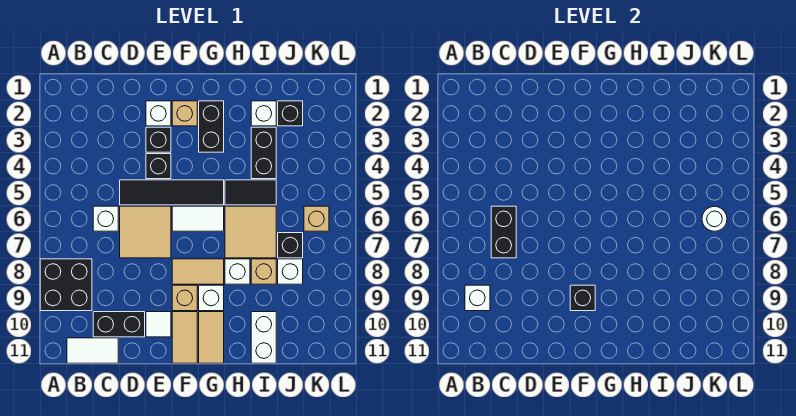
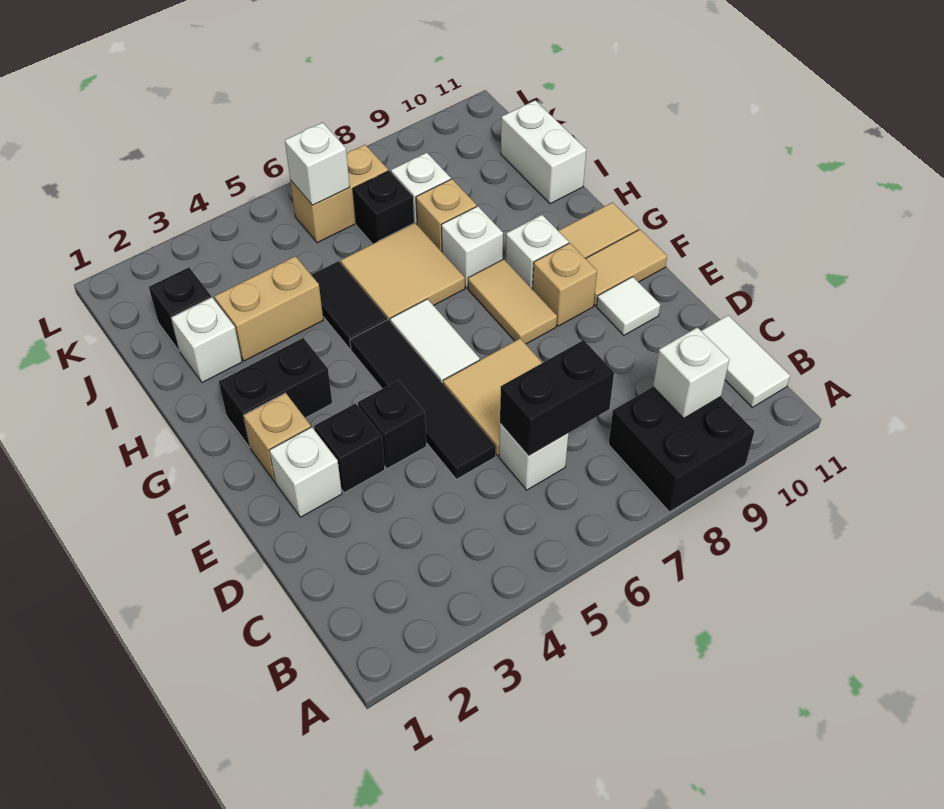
black 1x2 brick [93,312,145,337] -> none
black 1x1 brick [570,285,595,311] -> none
black 1x2 brick [251,127,276,179] -> tan 1x2 brick [214,256,323,361]
white 1x2 brick [251,312,276,363] -> white 1x2 brick turned to [501,100,586,204]
tan 1x1 brick [304,206,329,231] -> tan 1x2 brick [290,145,388,243]
white 1x1 round brick [702,206,727,231] -> white 1x1 brick [285,122,350,205]

